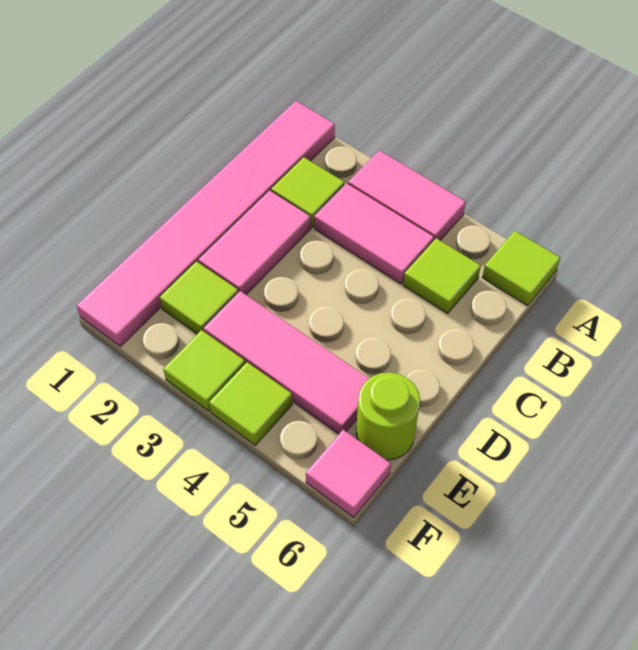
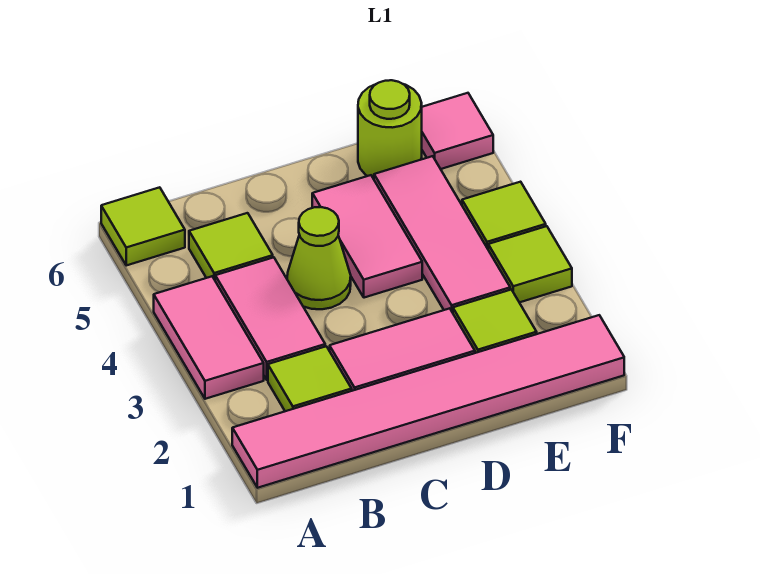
none -> lime 1x1 cone [287,207,351,309]
none -> pink 1x2 tile [312,175,422,298]

